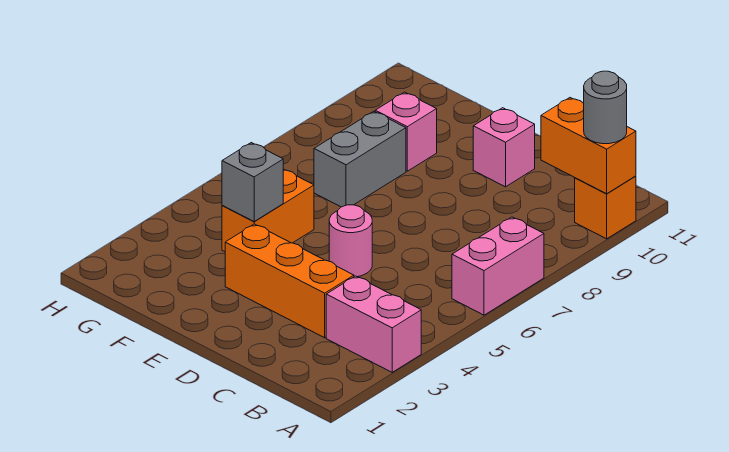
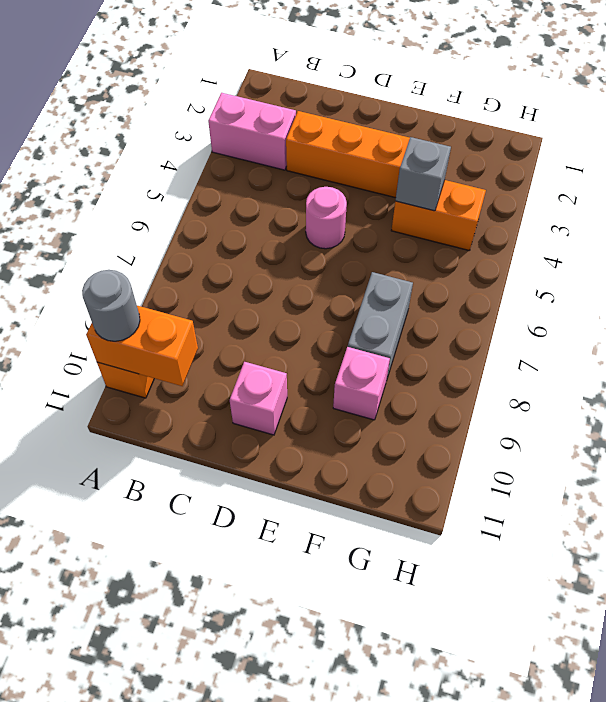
pink 1x2 brick [452,217,544,315] -> none
orange 1x2 brick [222,169,314,252] -> orange 1x2 brick turned to [391,180,486,251]

